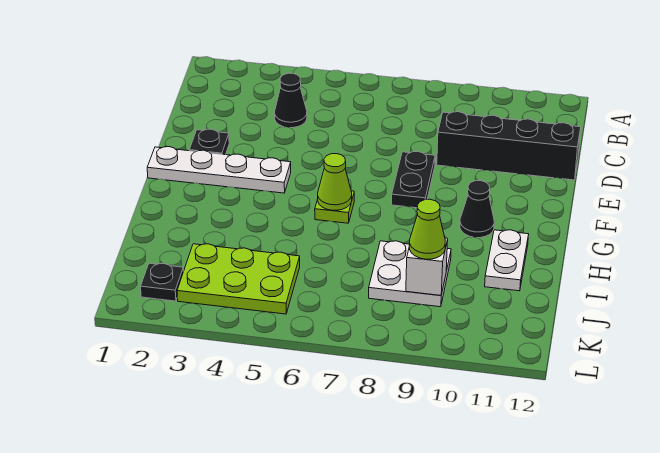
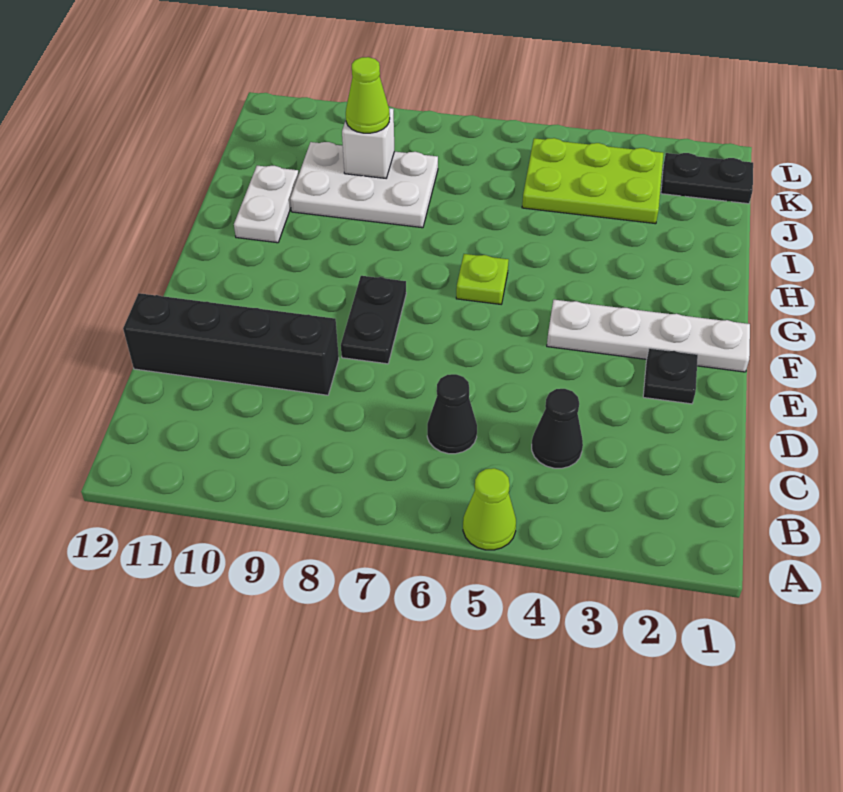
lime 1x1 cone [318,154,352,210] -> lime 1x1 cone moved to [463,468,516,550]
black 1x1 cone [460,181,494,238] -> black 1x1 cone moved to [427,374,477,454]
white 2x2 plate [369,241,451,307] -> white 2x3 plate [290,142,438,228]
black 1x1 plate [141,263,183,301] -> black 1x2 plate [661,153,753,204]

